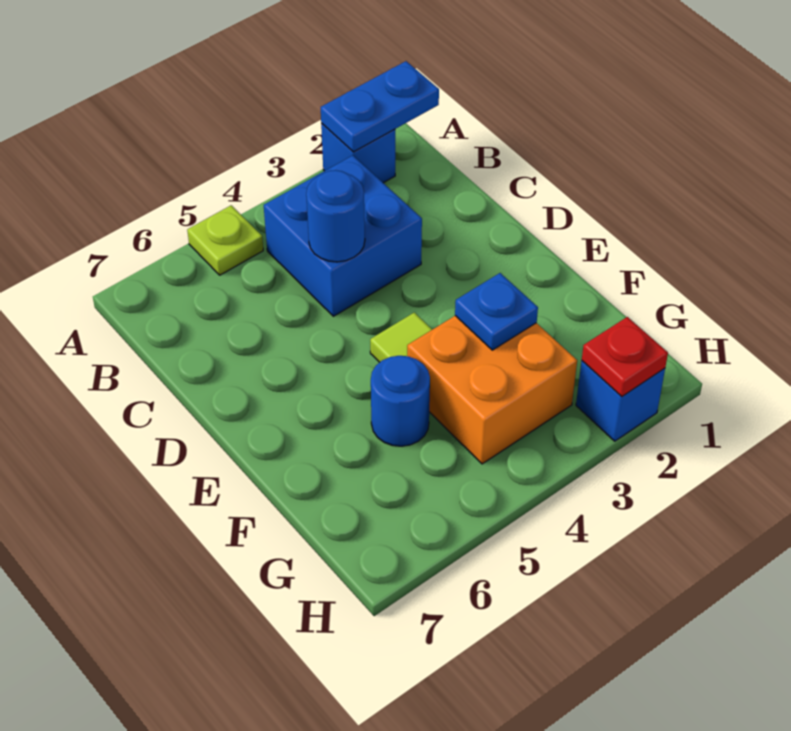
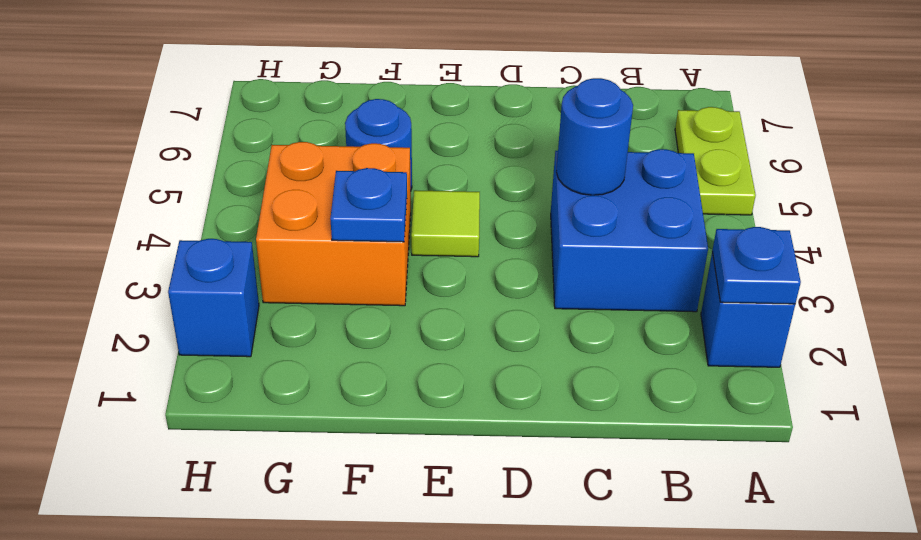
blue 1x2 plate [321,61,439,152] -> blue 1x1 plate [712,227,801,304]
lime 1x1 plate [187,205,263,275] -> lime 1x2 plate [675,107,756,215]
red 1x1 plate [582,317,668,397] -> none

